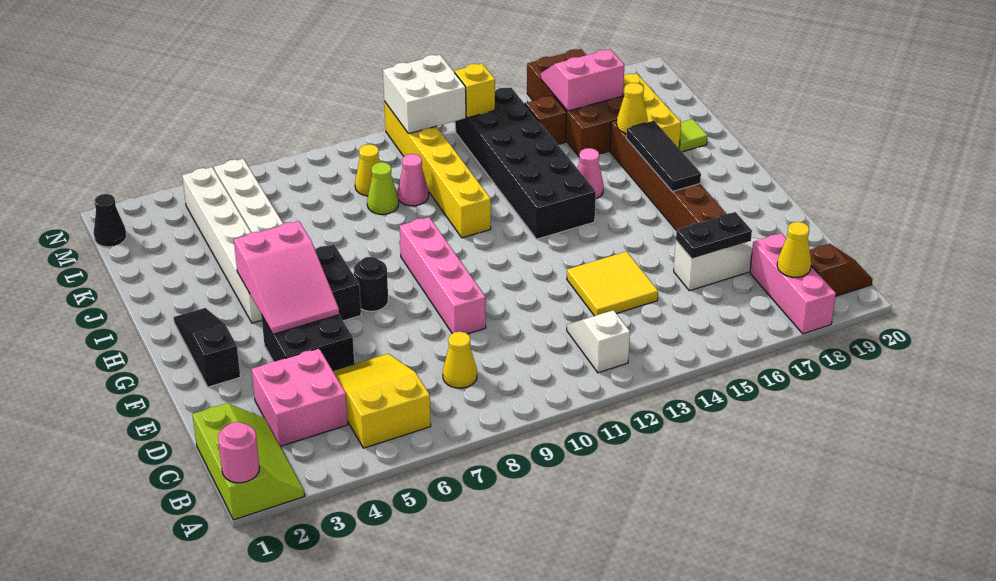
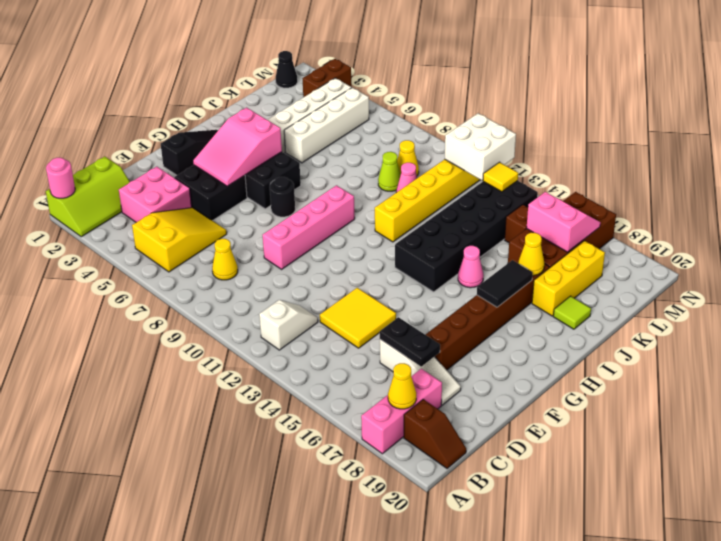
black 1x3 tile [626,121,701,192] -> black 1x2 tile [477,260,533,307]
none -> brown 1x2 brick [302,59,351,97]
yellow 1x1 brick [455,63,495,118] -> yellow 1x1 tile [483,162,518,192]

